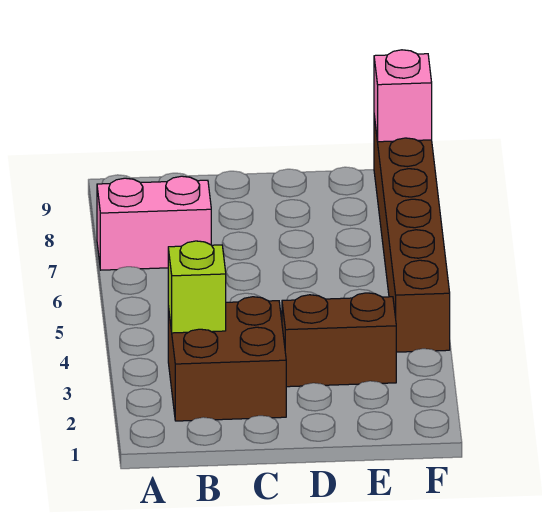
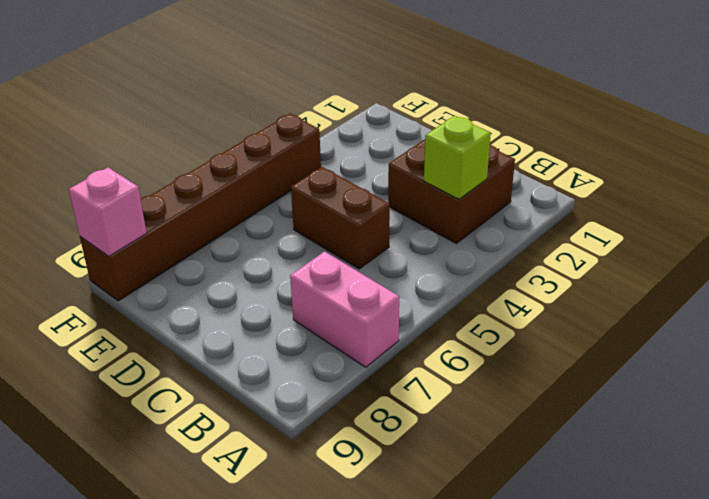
brown 1x2 brick [282,293,396,387] -> brown 1x2 brick moved to [291,167,390,269]

